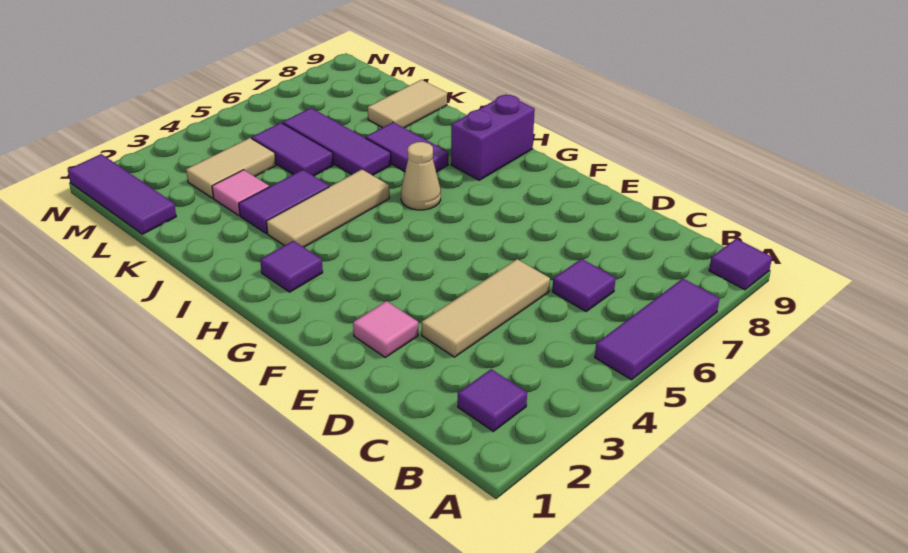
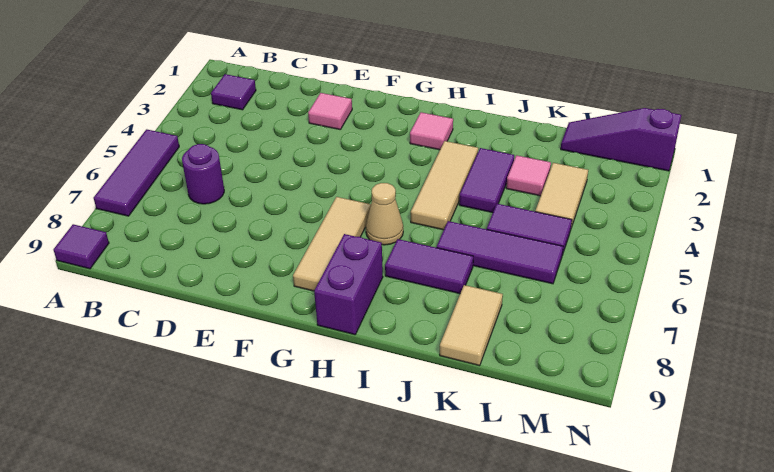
purple 1x1 tile [552,259,616,311] -> purple 1x1 round brick [182,144,224,204]
tan 1x3 tile [422,259,550,357] -> tan 1x3 tile moved to [293,197,371,291]
purple 1x1 tile [260,241,323,292] -> pink 1x1 tile [410,112,453,150]
purple 1x3 tile [68,154,176,234] -> purple 1x3 slope [561,108,681,171]

